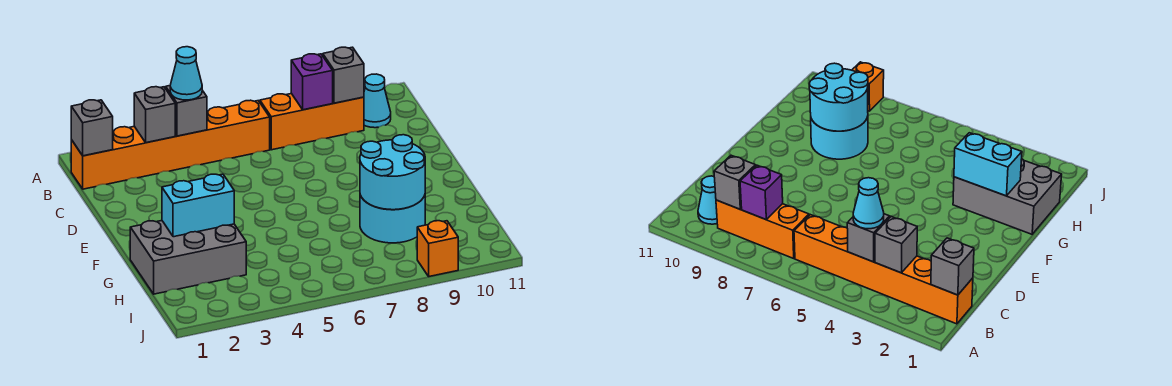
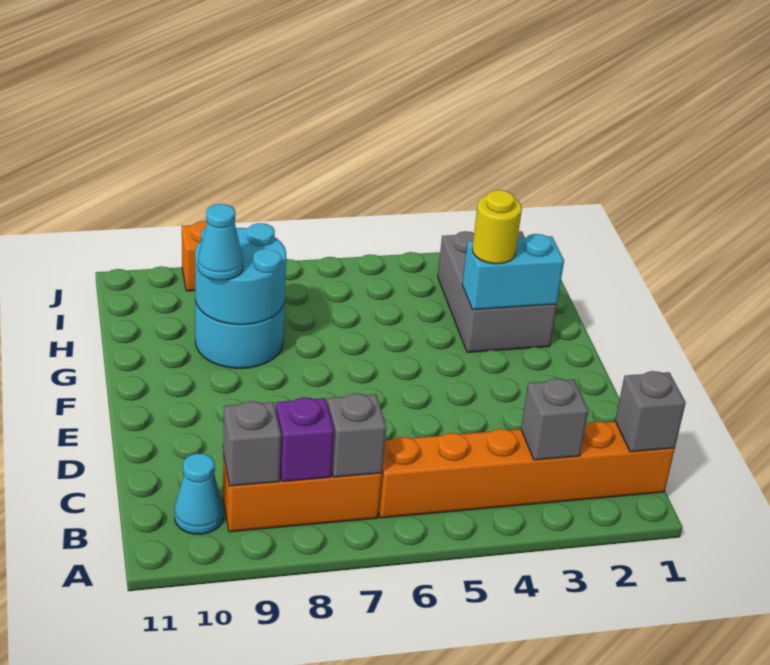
grey 1x1 brick [166,86,207,136] -> grey 1x1 brick moved to [327,393,386,477]
cyan 1x1 cone [170,47,202,100] -> cyan 1x1 cone moved to [198,204,243,280]
grey 2x3 brick [130,221,246,294] -> grey 2x3 brick turned to [438,231,557,353]
none -> yellow 1x1 round brick [472,190,522,264]

